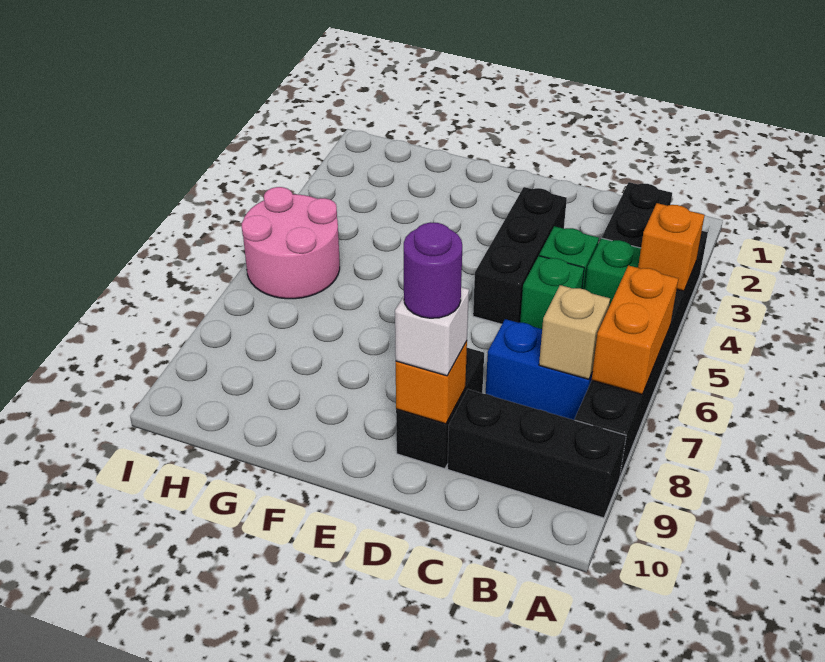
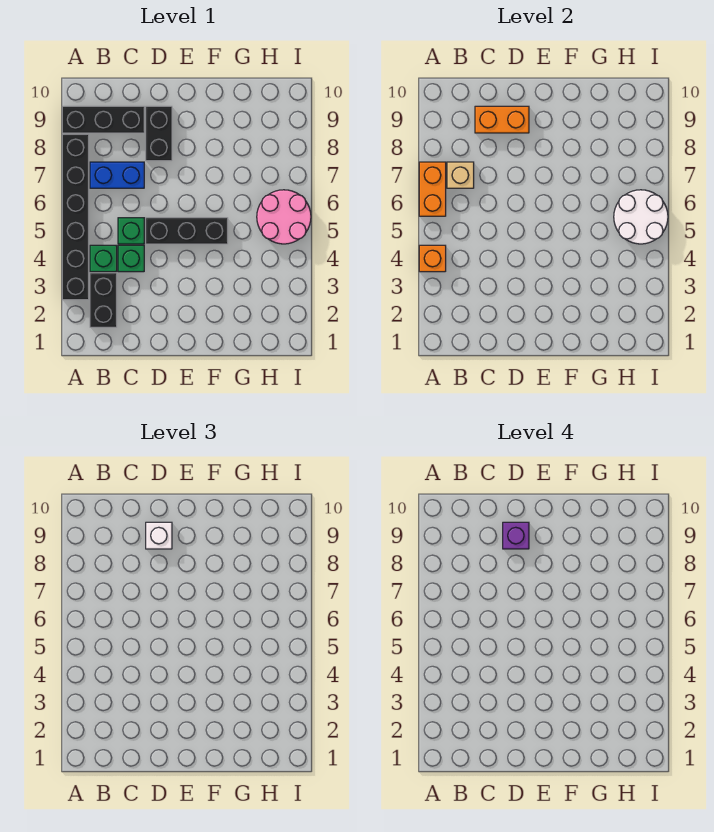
black 1x3 brick [473,187,567,324] -> black 1x3 brick turned to [146,218,228,244]
orange 1x1 brick [396,341,467,424] -> orange 1x2 brick [475,106,529,133]
purple 1x1 round brick [404,222,462,318] -> purple 1x1 brick [503,522,529,549]
none -> white 2x2 round brick [614,190,668,244]

